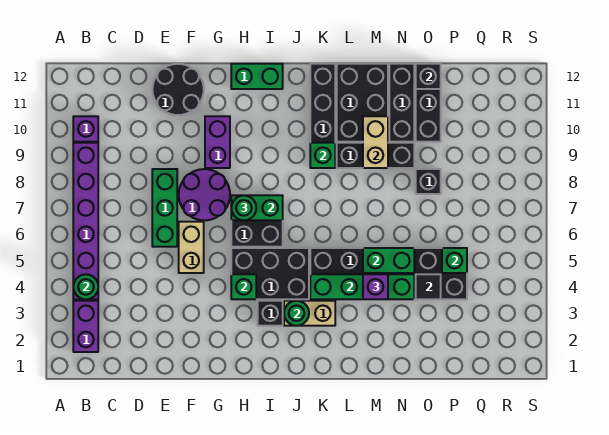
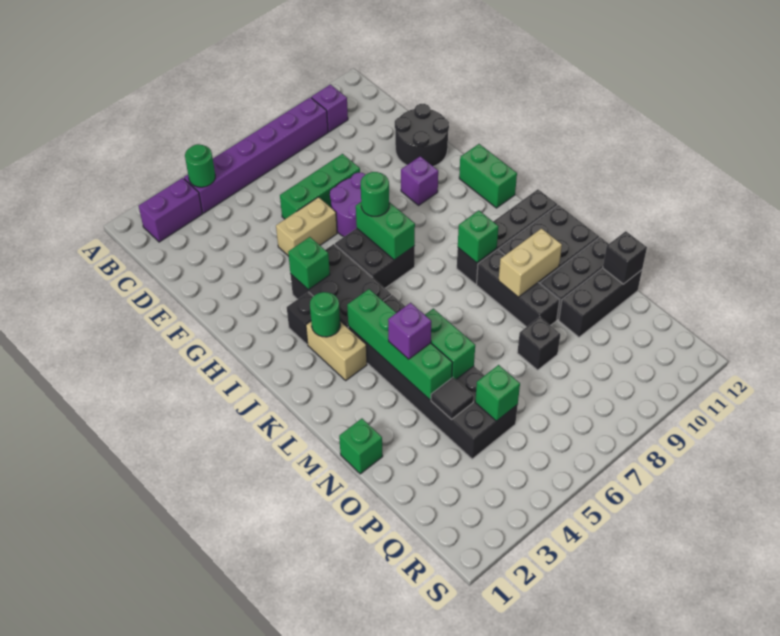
purple 1x2 brick [205,116,230,168] -> purple 1x1 brick [401,156,438,205]
none -> green 1x1 brick [339,419,383,474]

